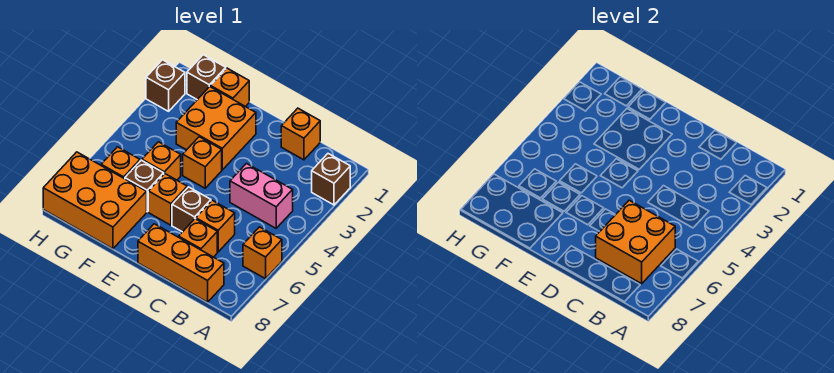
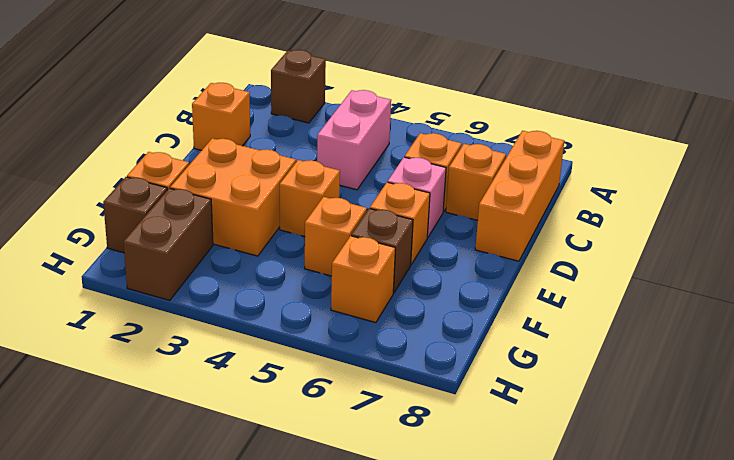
orange 1x1 brick [243,227,282,279] -> none
orange 2x2 brick [596,200,675,284] -> none
brown 1x1 brick [172,187,211,232] -> pink 1x1 brick [388,157,446,238]
orange 2x3 brick [43,152,147,249] -> none
brown 1x1 brick [146,60,185,111] -> brown 1x2 brick [124,188,213,300]

